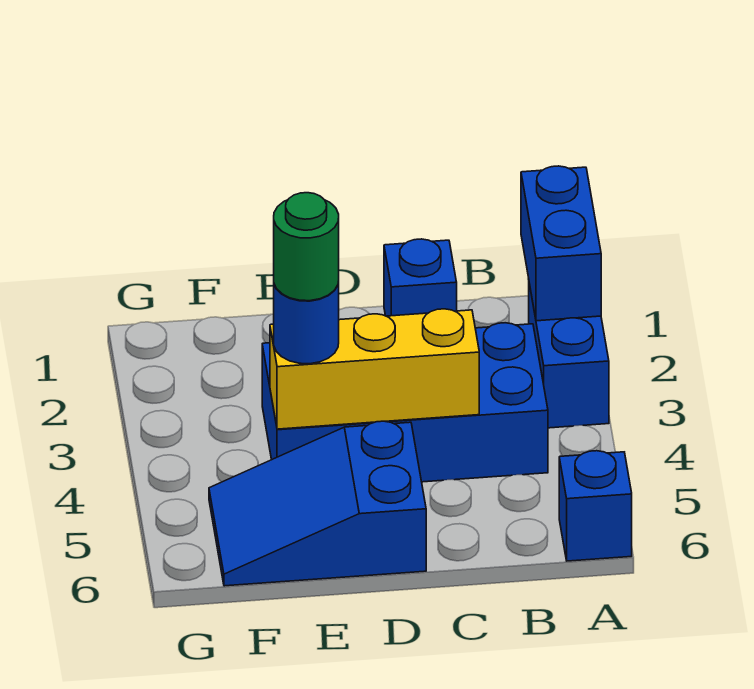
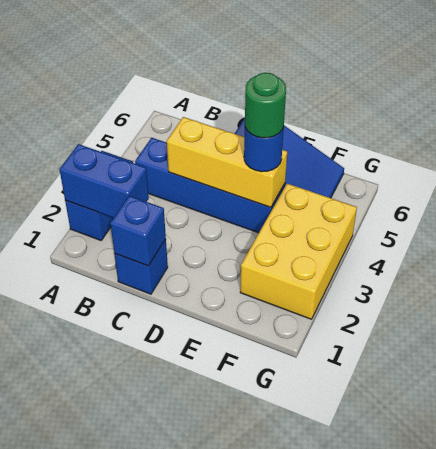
blue 1x2 brick [521,166,601,321] -> blue 1x2 brick turned to [59,144,149,218]
blue 1x1 brick [559,451,632,561] -> blue 1x1 brick moved to [110,196,166,266]
blue 2x4 brick [262,323,548,482] -> blue 1x4 brick [135,138,285,233]
none -> yellow 2x3 brick [240,183,357,319]

